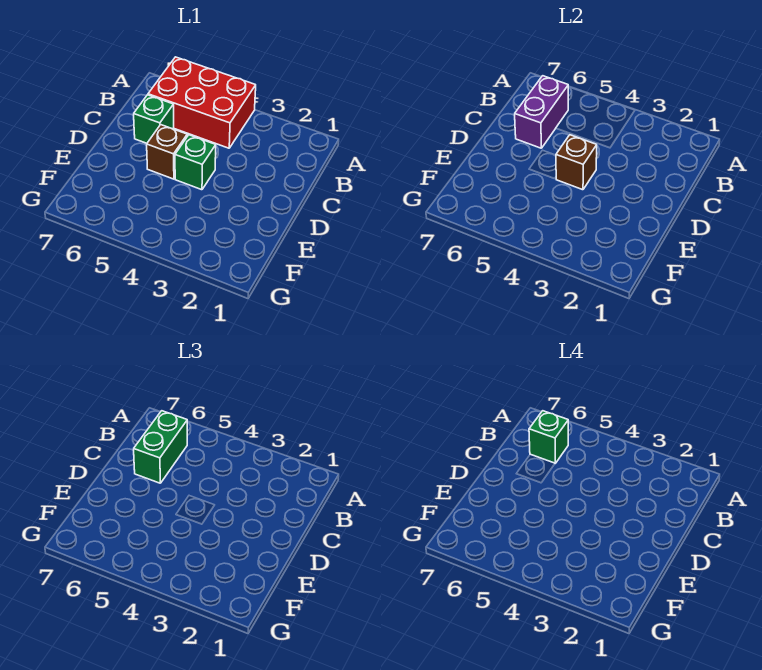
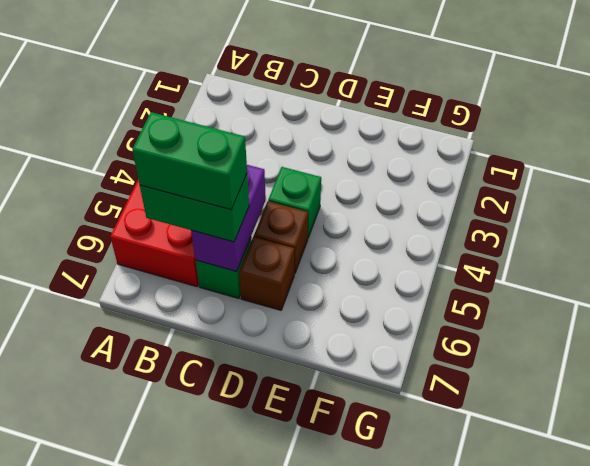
purple 1x2 brick [515,76,568,148] -> purple 1x2 brick turned to [191,165,266,271]
green 1x1 brick [529,411,568,463] -> green 1x2 brick [132,112,247,210]
brown 1x1 brick [556,135,597,190] -> brown 1x1 brick moved to [239,237,294,310]

